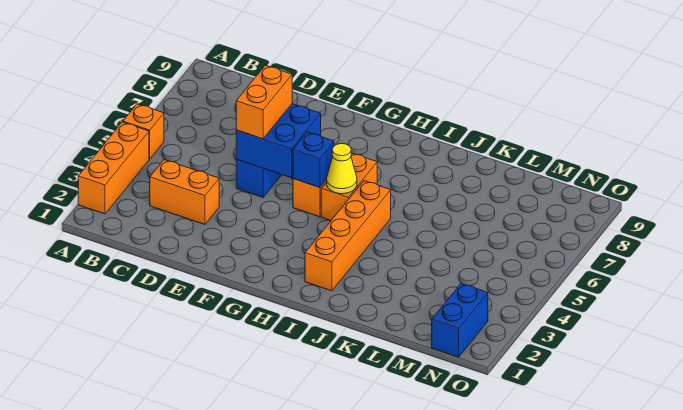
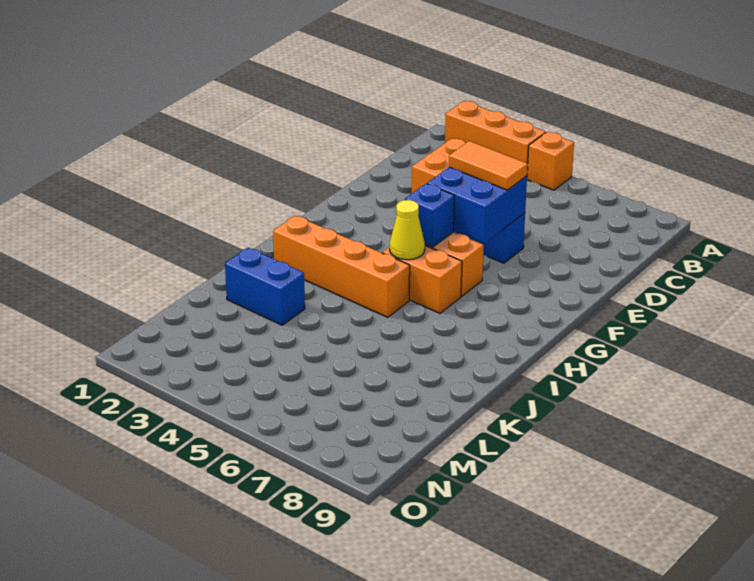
orange 1x2 brick [236,65,292,139] -> orange 1x2 tile [449,141,528,190]
blue 1x2 brick [432,284,488,357] -> blue 1x2 brick moved to [225,248,305,325]

